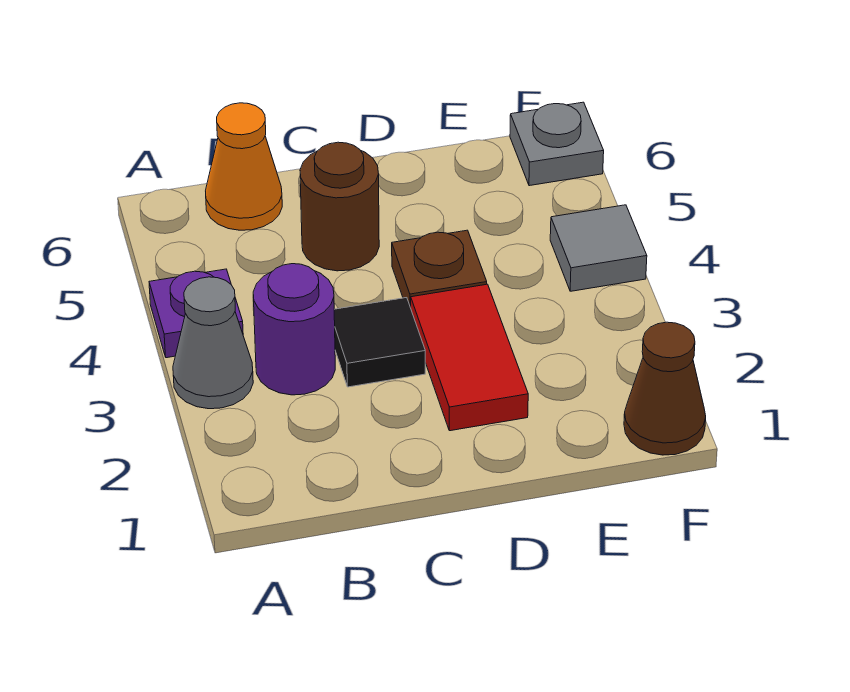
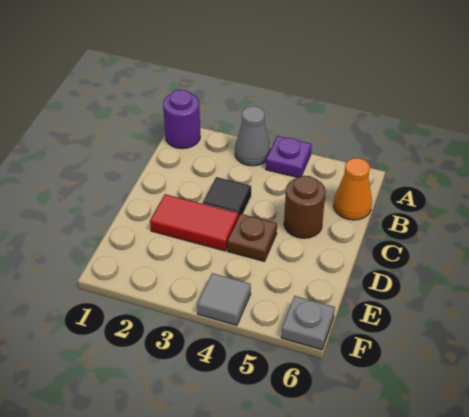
purple 1x1 round brick [253,264,335,395] -> purple 1x1 round brick moved to [163,90,200,149]
brown 1x1 cone [624,322,706,455] -> none

